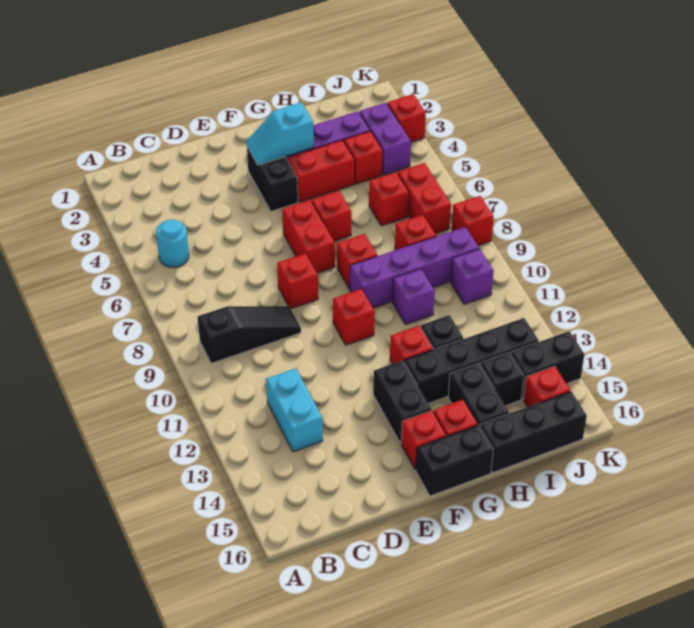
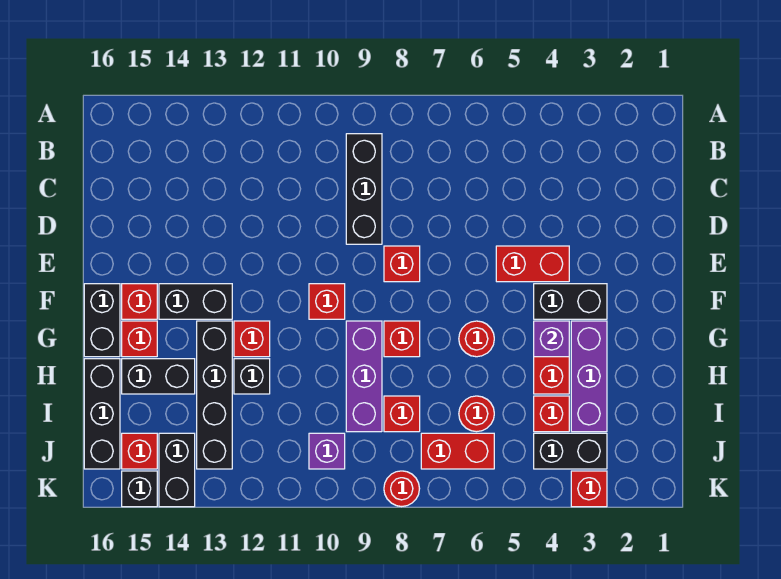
cyan 1x1 round brick [156,220,189,267] -> none
black 1x3 slope [198,306,301,363] -> black 1x3 brick [346,134,382,244]
cyan 1x2 brick [266,368,323,452] -> none
cyan 1x2 slope [247,102,314,165] -> none
red 1x2 brick [282,200,335,273] -> red 1x2 brick moved to [496,246,569,282]
red 1x1 brick [311,191,351,241] -> red 1x1 round brick [459,321,494,357]
purple 1x4 brick [350,227,479,308] -> purple 1x3 brick [346,321,382,432]
purple 1x1 brick [392,269,435,325] -> purple 1x1 brick moved to [534,321,569,357]
red 1x1 brick [369,172,409,226] -> red 1x1 round brick [459,396,494,432]
black 1x1 brick [480,353,524,406] -> black 1x1 brick moved to [122,471,157,507]
purple 1x2 brick [360,103,411,175] -> black 1x2 brick [534,433,607,469]
red 1x1 brick [452,196,494,246] -> red 1x1 round brick [384,471,420,507]

